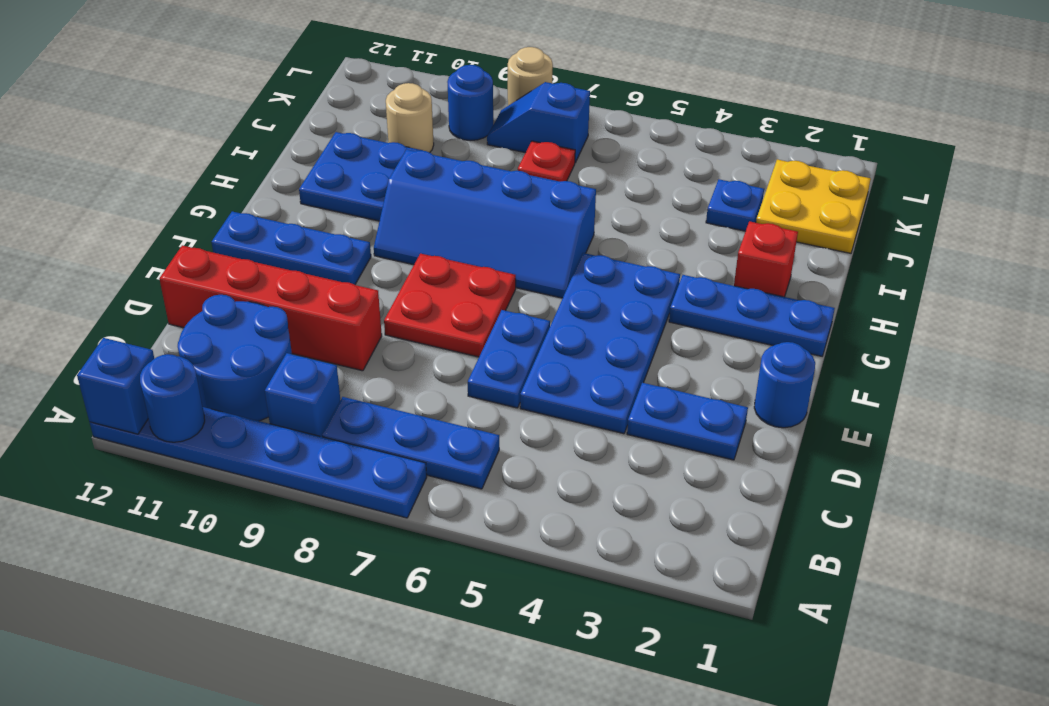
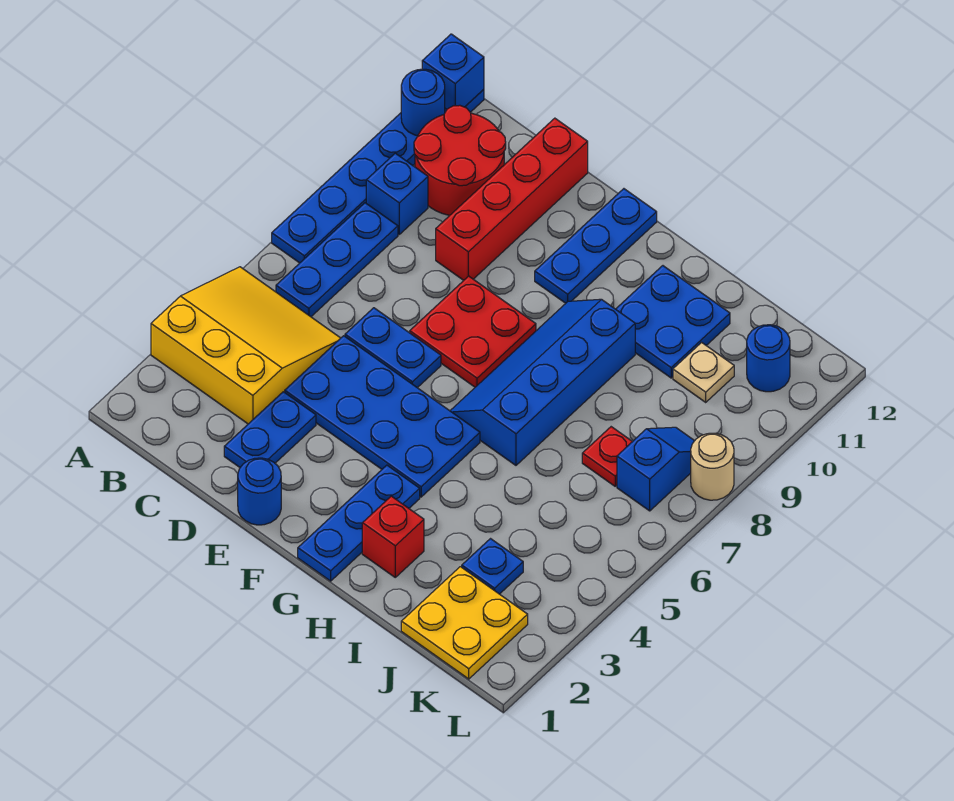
none -> yellow 3x3 slope [151,267,340,424]
blue 2x2 round brick [178,295,292,421] -> red 2x2 round brick [414,105,506,215]
tan 1x1 round brick [386,83,434,152] -> tan 1x1 plate [673,342,734,402]
blue 1x1 round brick [447,65,493,141] -> blue 1x1 round brick moved to [747,325,790,392]

